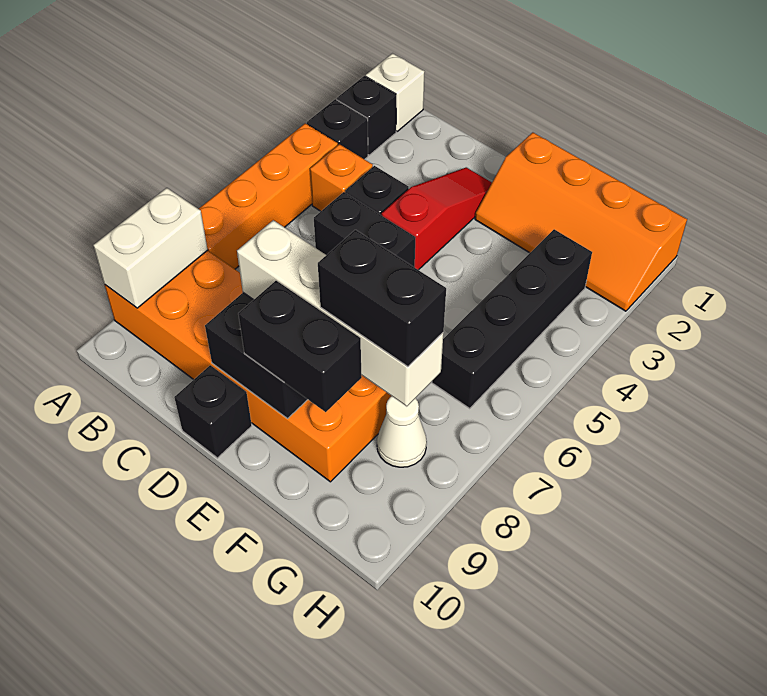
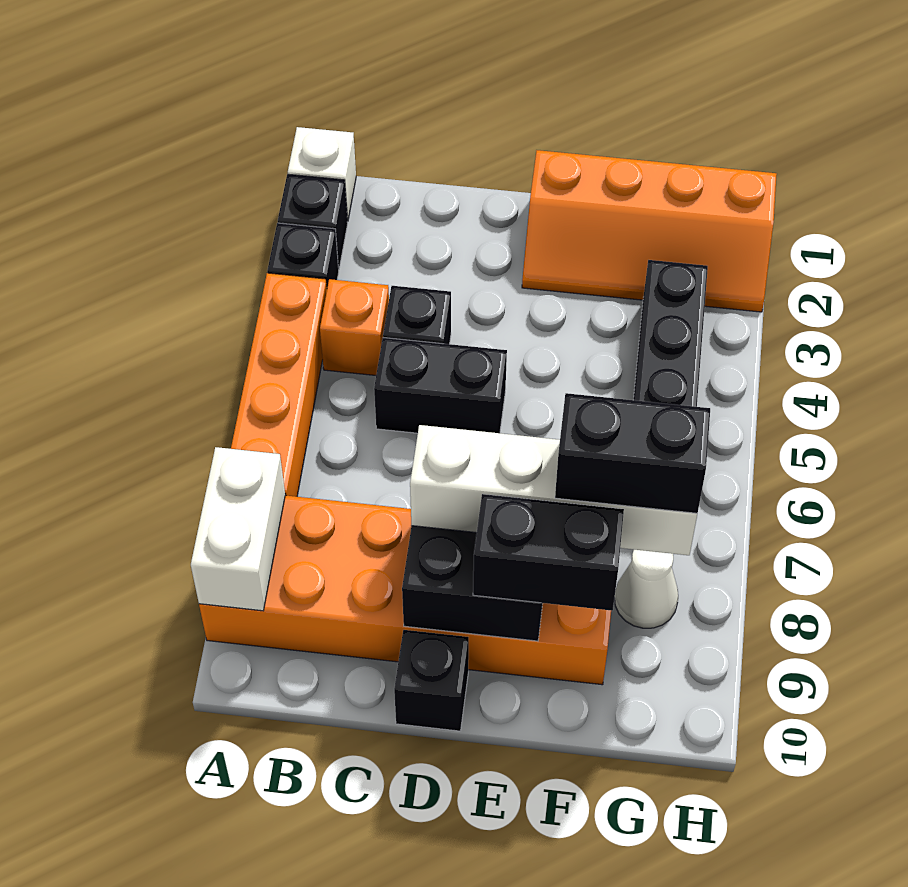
red 1x3 slope [382,167,492,270] -> none

